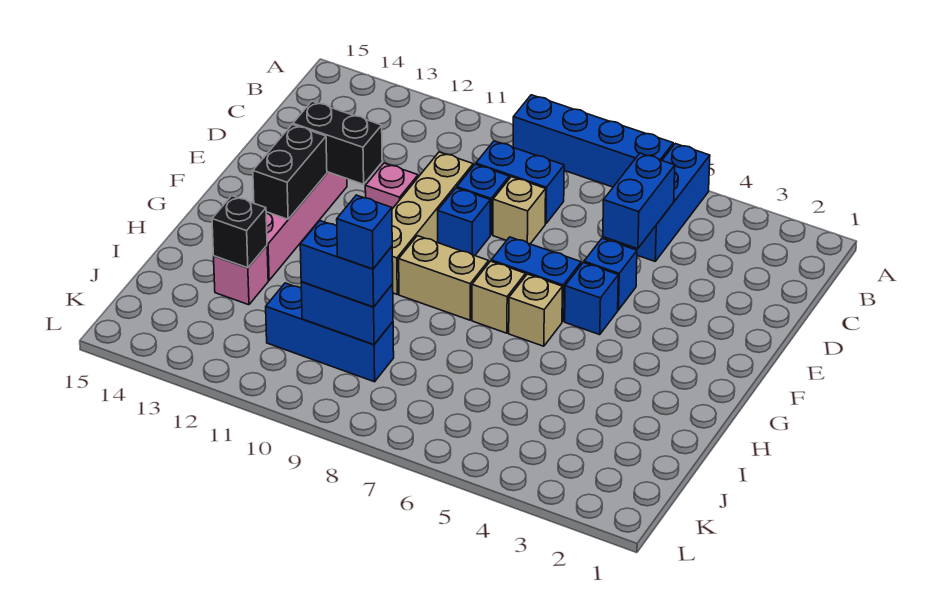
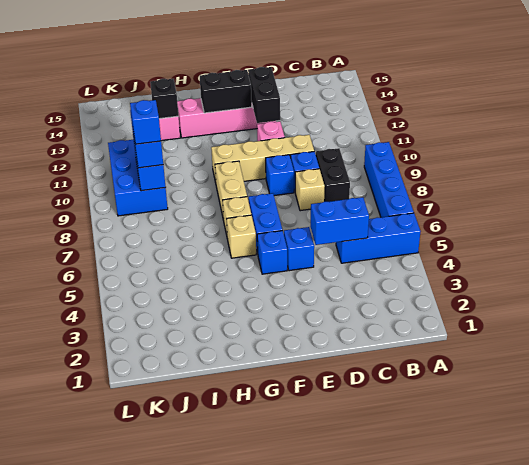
blue 1x2 brick [476,141,564,224] -> black 1x2 brick [316,148,350,202]
blue 1x3 brick [266,283,394,382] -> blue 2x3 brick [108,140,168,216]

